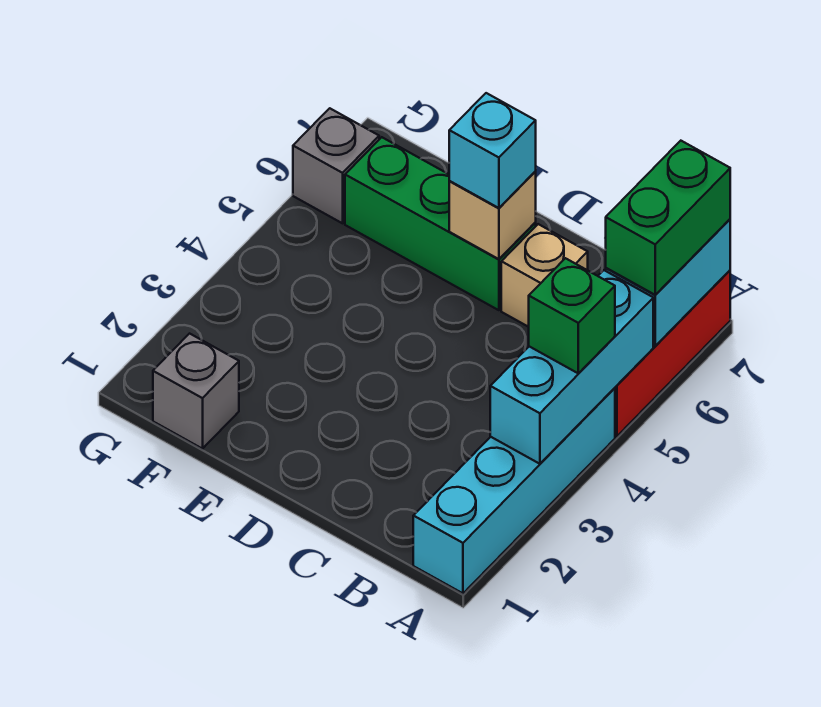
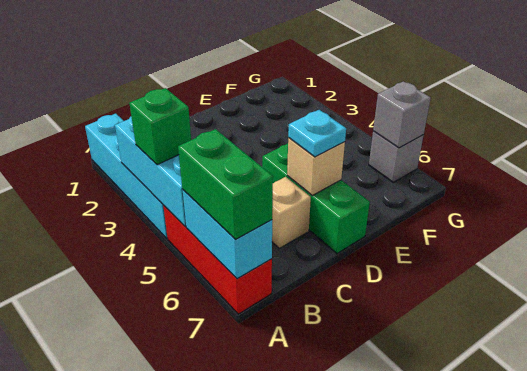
green 1x3 brick [345,137,536,310] -> green 1x3 brick turned to [262,144,370,253]
cyan 1x1 brick [449,93,536,208] -> cyan 1x1 plate [288,110,346,157]
grey 1x1 brick [153,334,239,449] -> grey 1x1 brick moved to [373,81,431,148]

